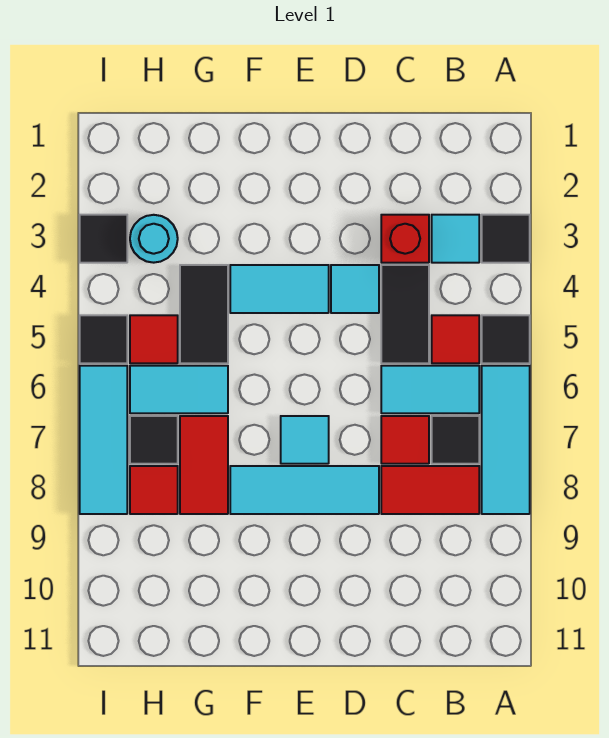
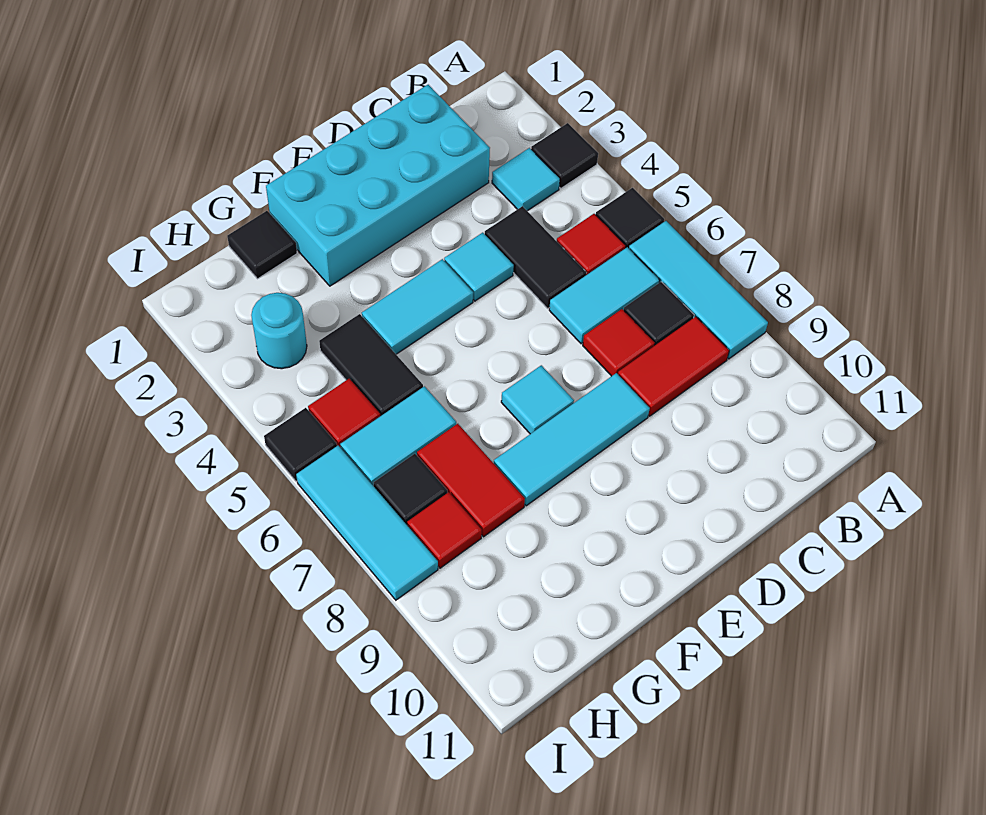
none -> cyan 2x4 brick [266,85,490,286]
red 1x1 brick [381,215,429,263] -> none
black 1x1 tile [80,215,127,263] -> black 1x1 tile moved to [227,211,297,279]

